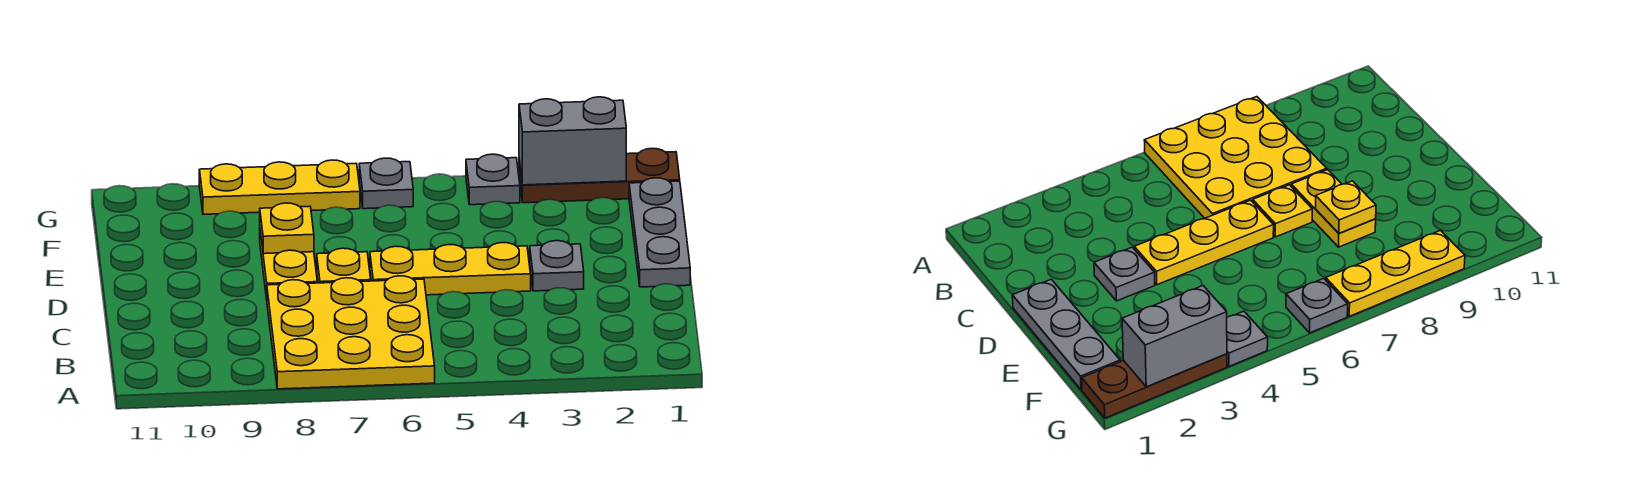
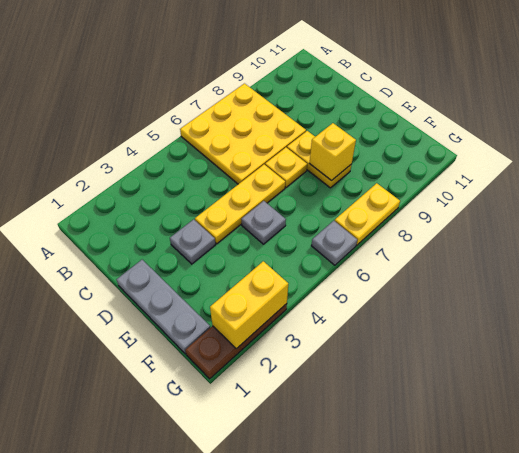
yellow 1x1 plate [260,203,314,254] -> yellow 1x1 brick [310,123,356,181]
grey 1x2 brick [519,97,626,185] -> yellow 1x2 brick [210,261,288,349]
grey 1x1 plate [466,154,520,205] -> grey 1x1 plate moved to [241,201,286,244]
yellow 1x3 plate [199,160,360,214] -> yellow 1x2 plate [335,183,400,245]

